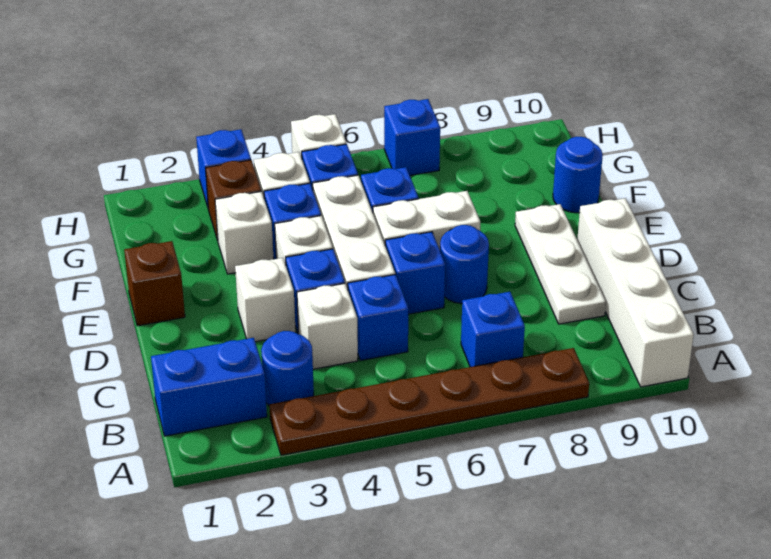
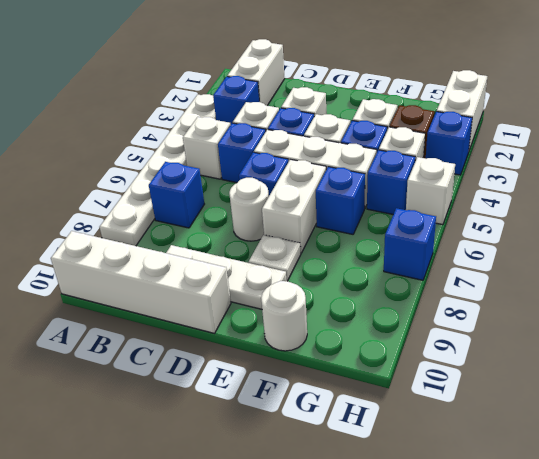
brown 1x6 plate [269,348,589,455] -> white 1x6 plate [100,94,216,246]
blue 1x2 brick [151,338,267,436] -> white 1x2 brick [227,39,285,106]
blue 1x1 round brick [261,331,314,405] -> blue 1x1 brick [213,76,259,125]
none -> white 1x1 brick [183,117,230,179]
blue 1x1 round brick [440,225,489,304] -> white 1x1 round brick [229,178,269,241]
brown 1x1 brick [124,241,185,326] -> none
none -> white 1x1 plate [249,235,301,281]
blue 1x1 round brick [553,137,603,213] -> white 1x1 round brick [261,281,307,351]
none -> white 1x2 brick [437,70,487,150]

